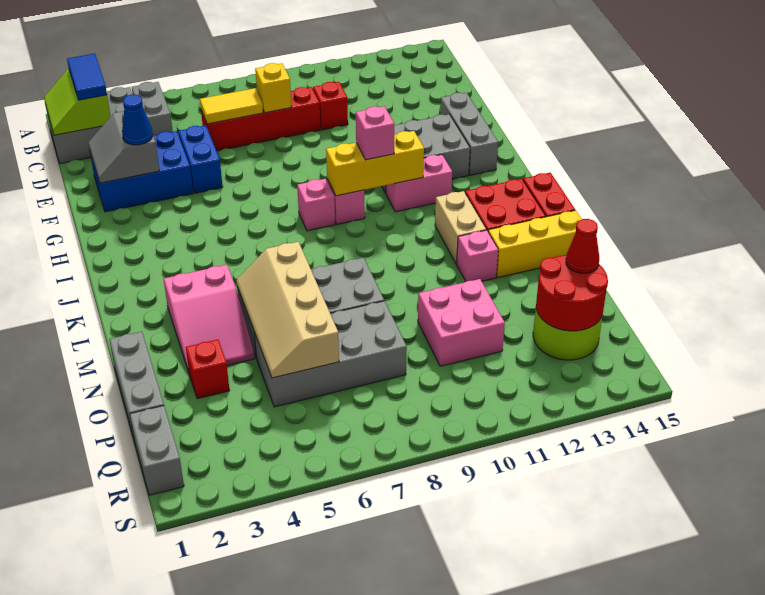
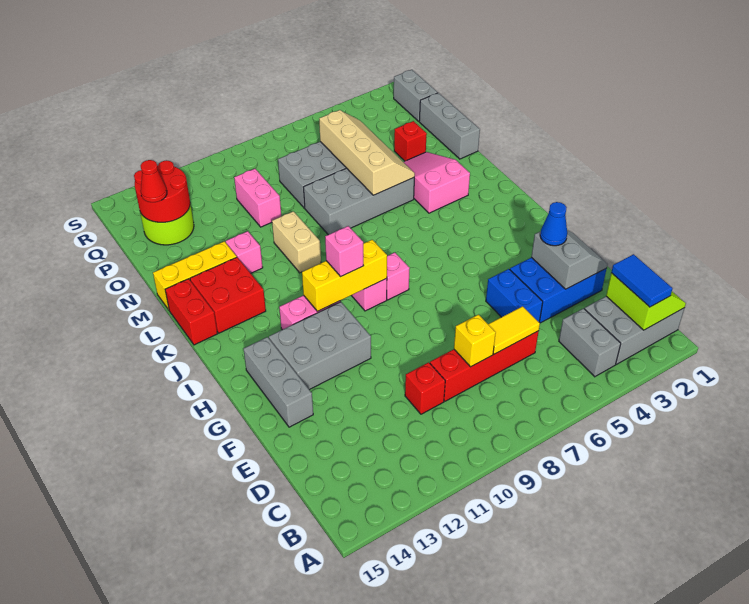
tan 1x2 brick [435,191,486,264] -> tan 1x2 brick moved to [272,211,321,273]
pink 2x2 brick [418,279,505,366] -> pink 1x2 brick [234,169,281,227]

